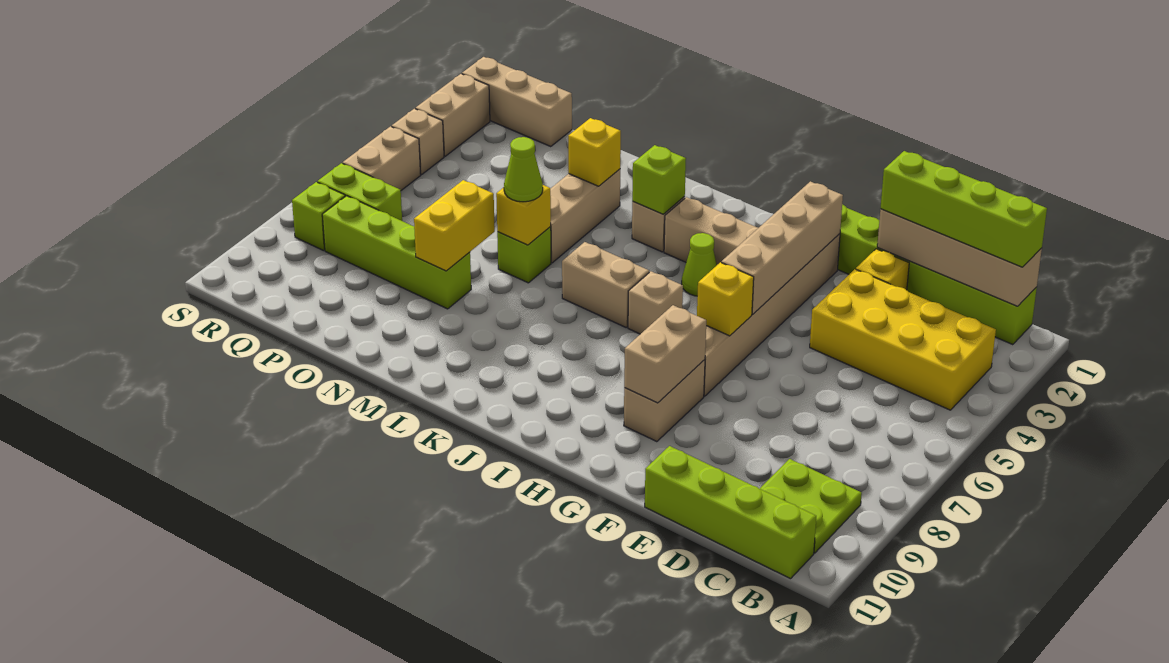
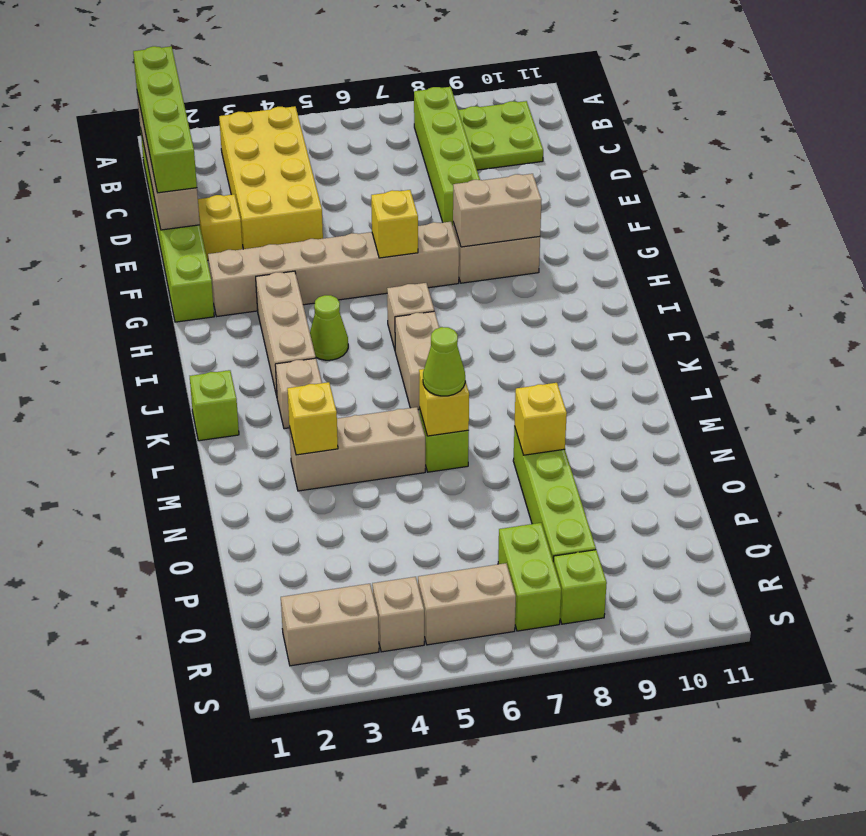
lime 1x4 brick [645,446,816,579] -> lime 1x4 brick moved to [414,87,480,226]
tan 1x4 brick [721,181,843,314] -> none
lime 1x1 brick [632,145,686,214] -> lime 1x1 brick moved to [190,370,239,441]
yellow 1x2 brick [414,180,495,271] -> yellow 1x1 brick [515,383,567,455]
tan 1x3 brick [462,57,572,147] -> none

